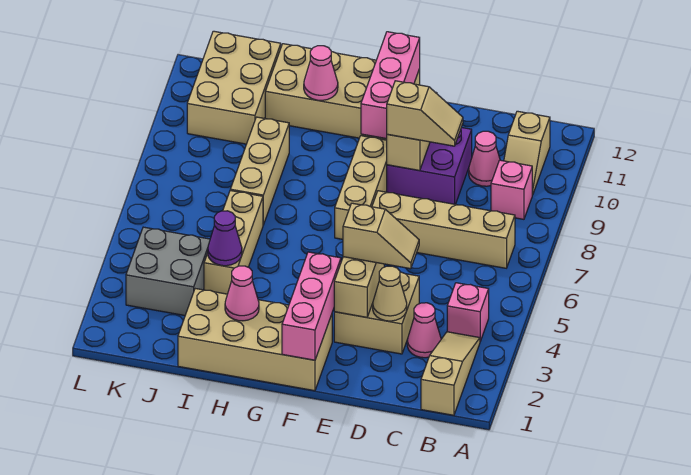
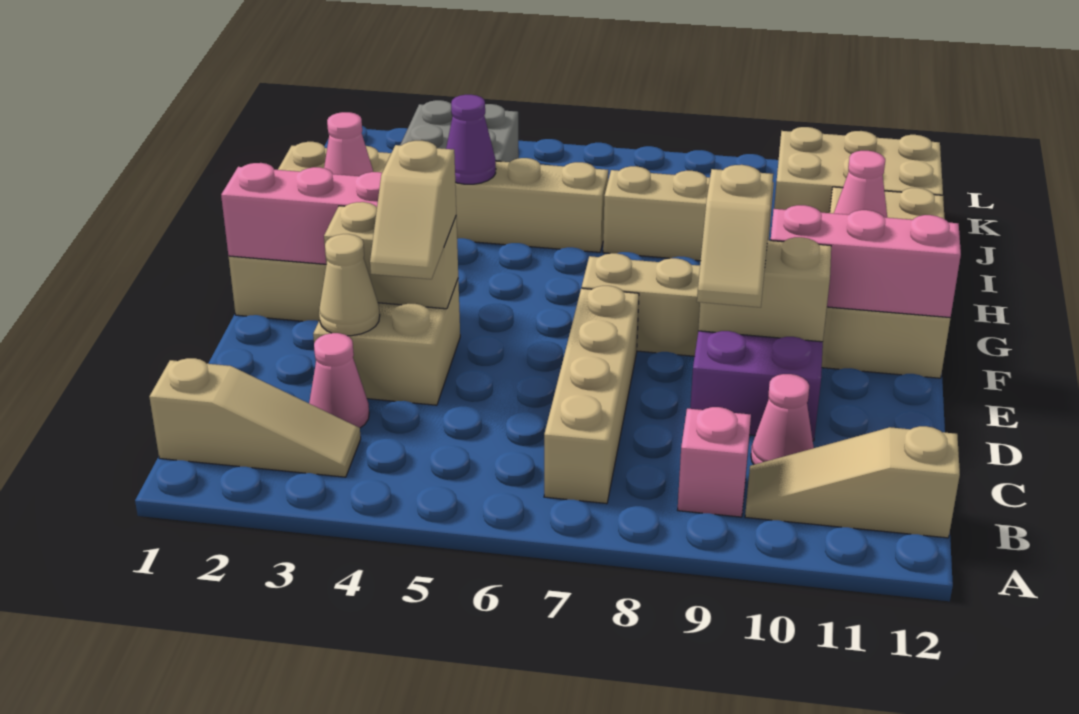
pink 1x1 brick [447,283,489,341] -> none
tan 1x2 slope [504,111,550,195] -> tan 1x3 slope [745,426,960,538]

